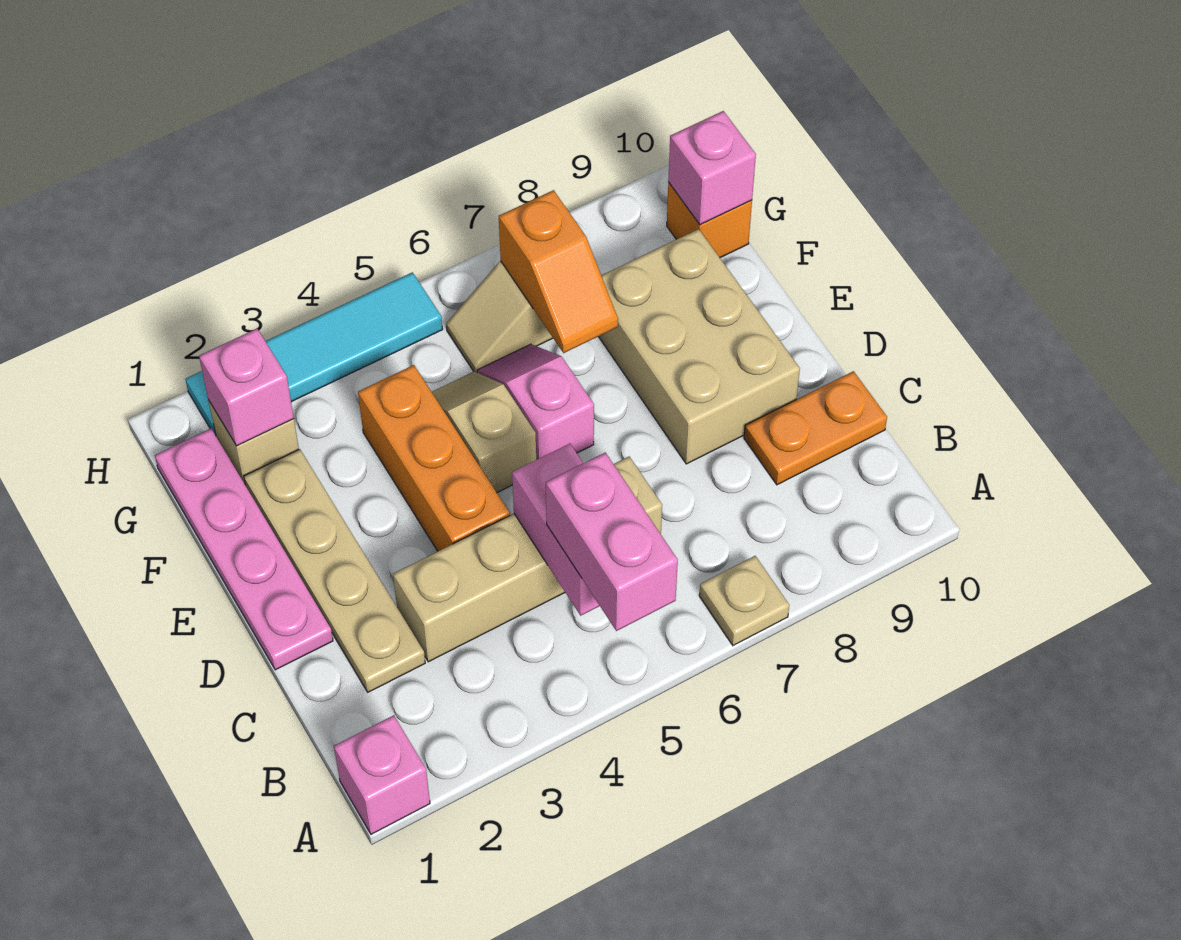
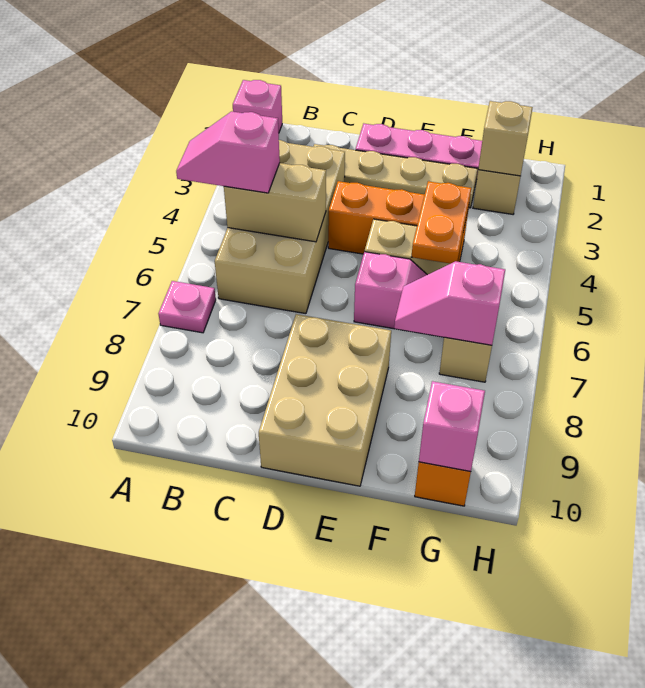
pink 1x2 brick [546,453,678,631] -> pink 1x2 slope [176,111,280,193]
tan 1x1 plate [699,556,789,646] -> pink 1x1 plate [158,281,216,333]
pink 1x2 brick [512,444,600,616] -> tan 1x2 brick [224,163,326,242]
tan 1x4 brick [393,457,662,662] -> tan 2x4 brick [215,140,345,314]
orange 1x2 plate [744,371,887,485] -> orange 1x2 plate moved to [412,181,471,264]
tan 2x3 brick [599,229,800,464] -> tan 2x3 brick turned to [259,314,391,486]
orange 1x2 slope [499,190,618,353] -> pink 1x2 slope [394,261,505,345]
pink 1x1 brick [199,329,294,446] -> tan 1x1 brick [478,101,533,176]
cyan 1x4 tile [185,272,443,435] -> none

